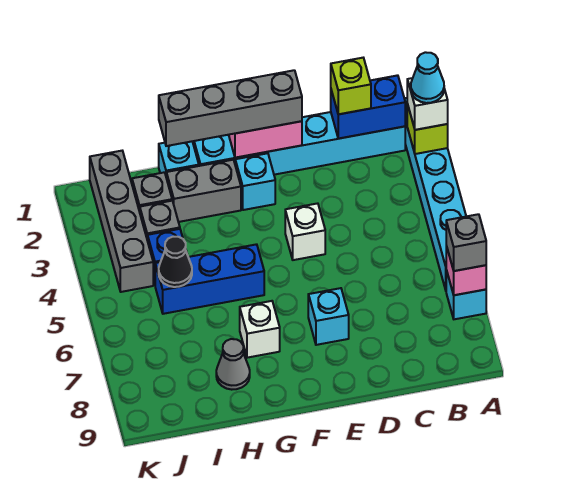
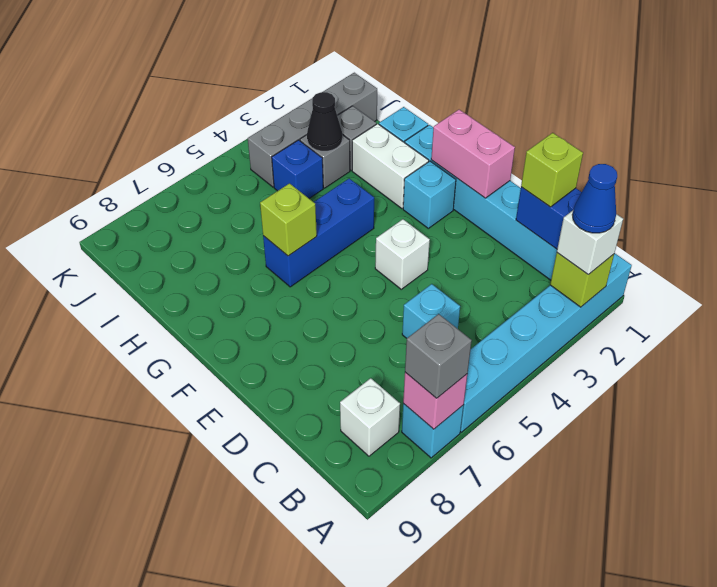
cyan 1x1 cone [411,52,444,103] -> blue 1x1 cone [572,164,617,233]
grey 1x4 brick [159,70,302,146] -> none
cyan 1x1 brick [308,288,349,345] -> cyan 1x1 brick moved to [402,284,460,338]
grey 1x2 brick [166,160,241,222] -> white 1x2 brick [352,124,429,209]
blue 1x3 brick [155,244,264,314] -> blue 1x3 brick turned to [263,178,374,287]
none -> lime 1x1 brick [260,183,317,256]
white 1x1 brick [240,301,280,358] -> white 1x1 brick moved to [340,378,400,456]
grey 1x1 cone [216,339,250,390] -> none
black 1x1 cone [159,237,192,287] -> black 1x1 cone moved to [307,92,342,151]

